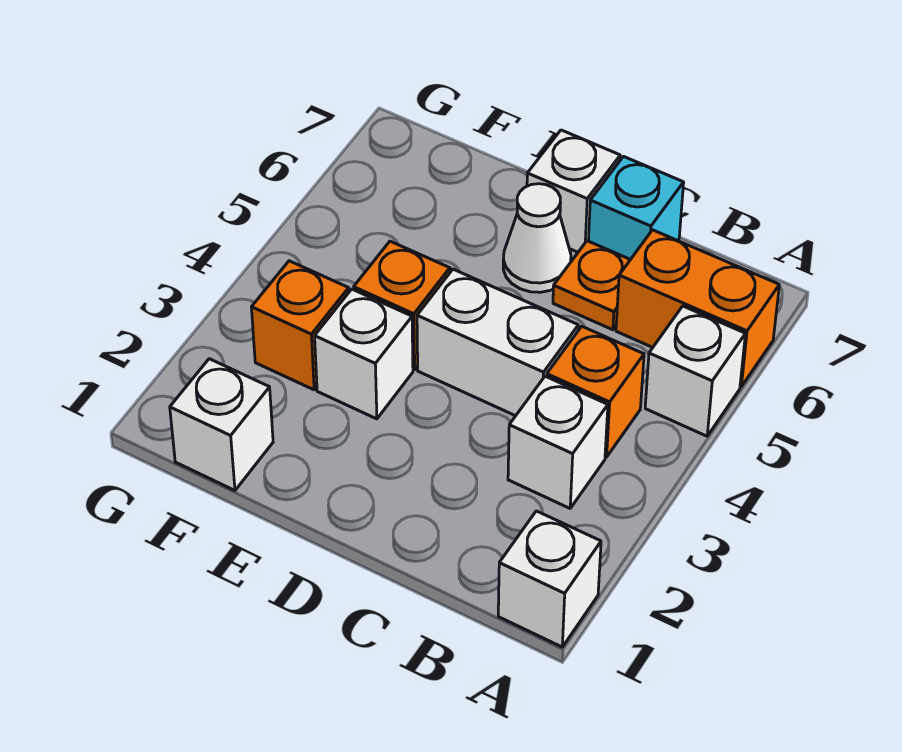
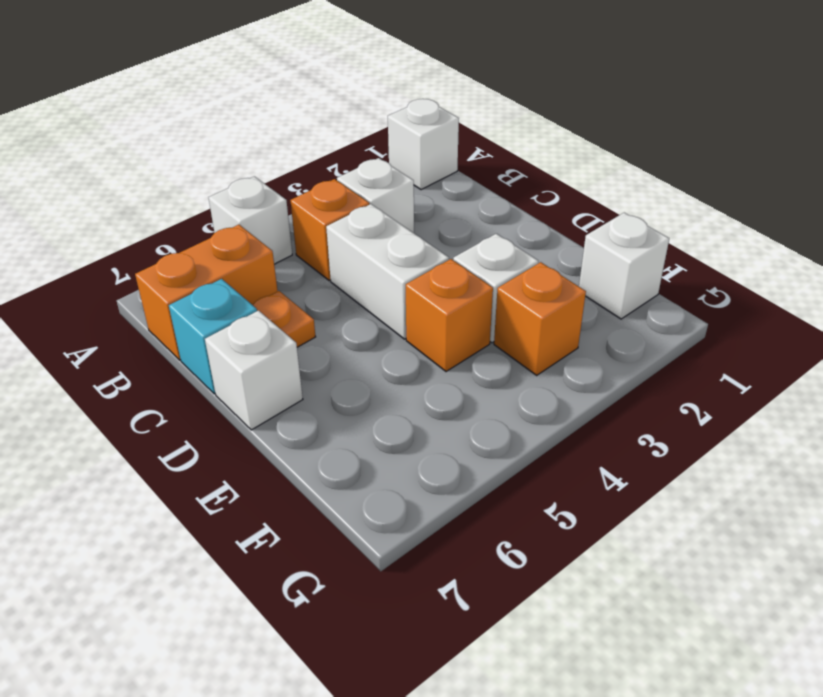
orange 1x2 brick [616,230,779,386] -> orange 1x2 brick turned to [135,225,278,360]
white 1x1 cone [503,184,571,292] -> none

